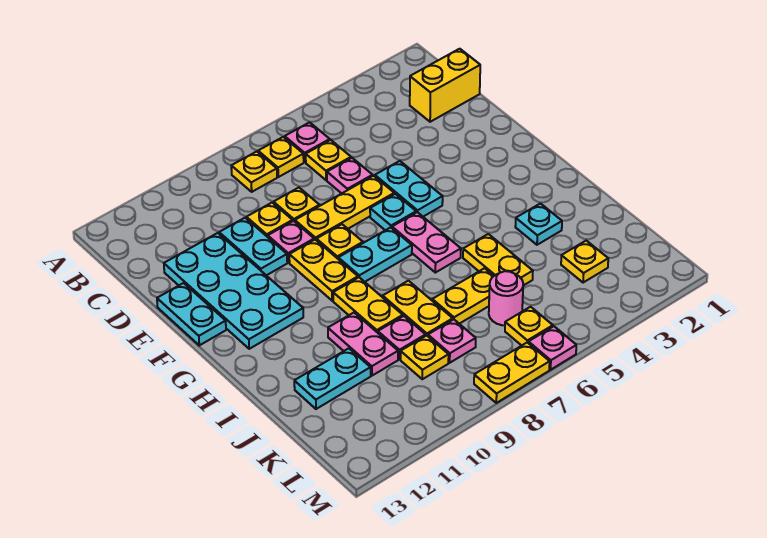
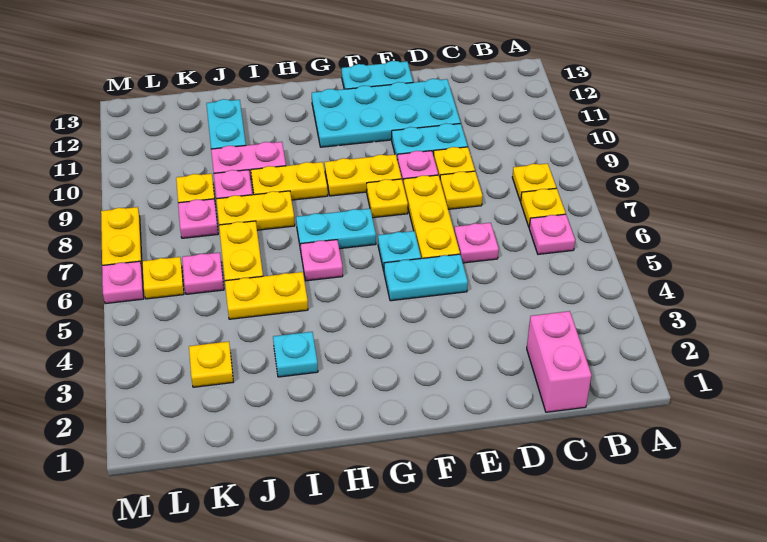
yellow 1x2 brick [410,49,480,122] -> pink 1x2 brick [527,311,591,412]
yellow 1x1 plate [306,140,351,180] -> none
pink 1x2 plate [392,212,461,273] -> pink 1x1 plate [300,240,343,281]
cyan 1x2 plate [338,227,412,282] -> cyan 1x2 plate turned to [296,209,376,250]
pink 1x1 round brick [489,271,523,325] -> pink 1x1 plate [182,253,224,294]

